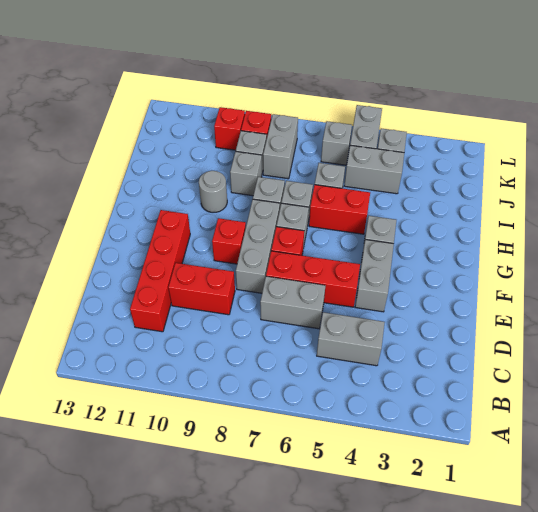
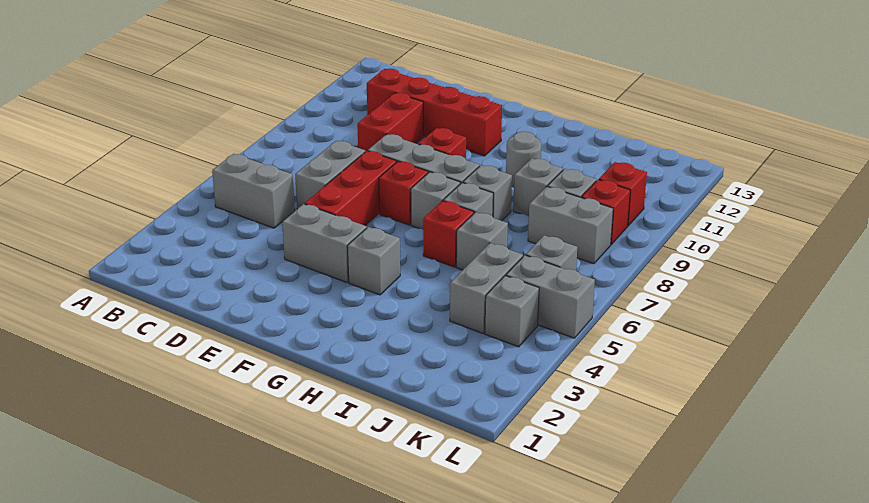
grey 1x2 brick [317,312,385,366] -> grey 1x2 brick turned to [212,154,295,228]
red 1x2 brick [309,185,370,234] -> red 1x1 brick [423,201,474,267]

